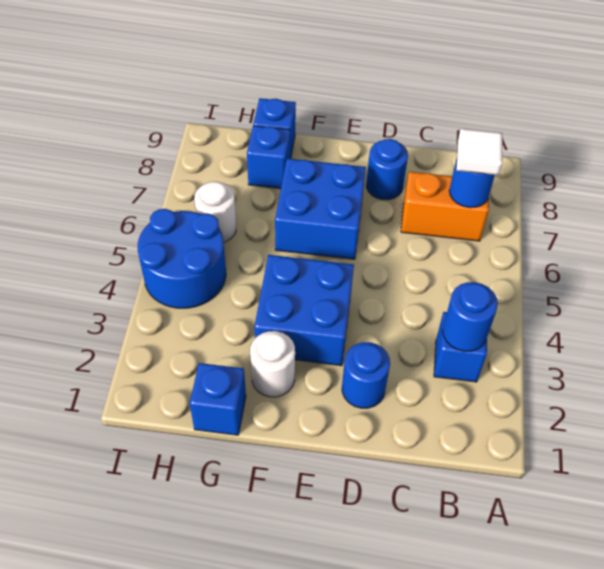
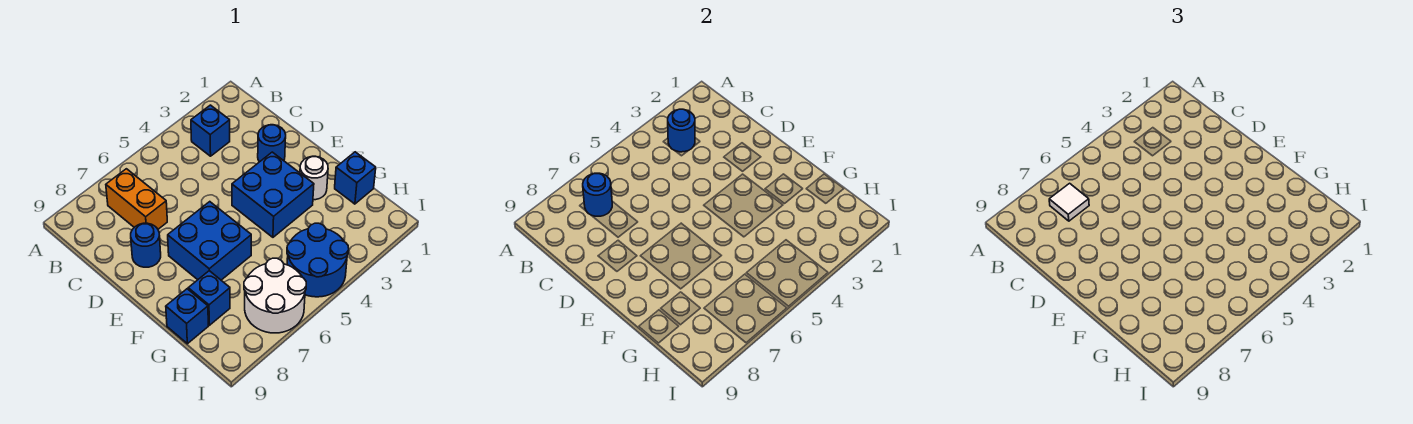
white 1x1 round brick [194,182,236,242] -> white 2x2 round brick [244,258,306,333]

